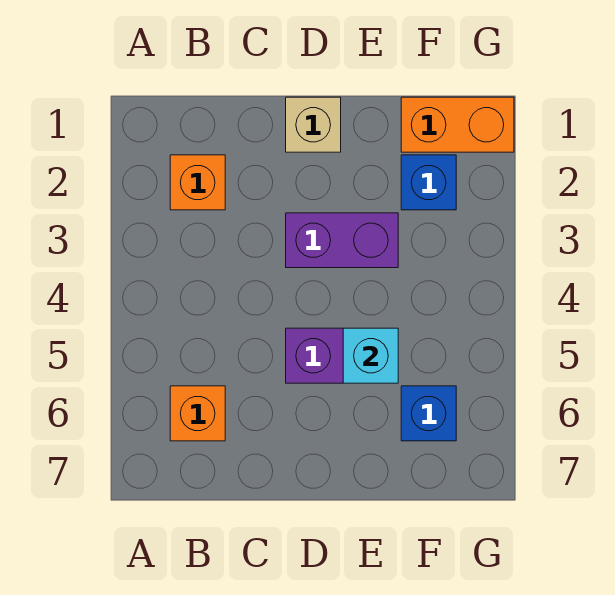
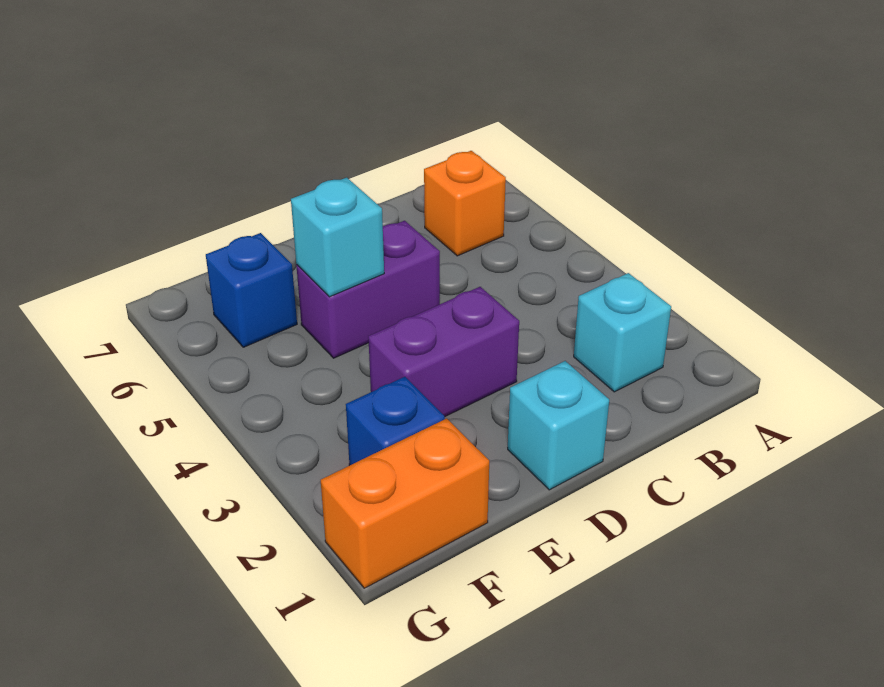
orange 1x1 brick [170,155,225,210] -> cyan 1x1 brick [574,273,671,392]
tan 1x1 brick [286,97,341,152] -> cyan 1x1 brick [508,361,609,490]

